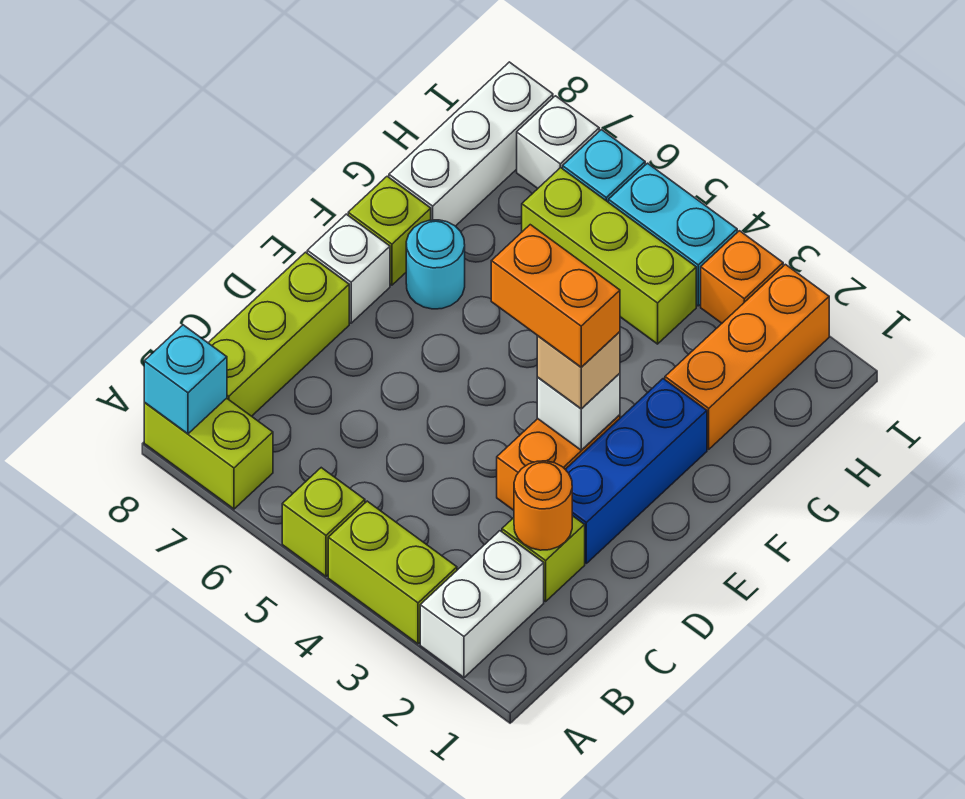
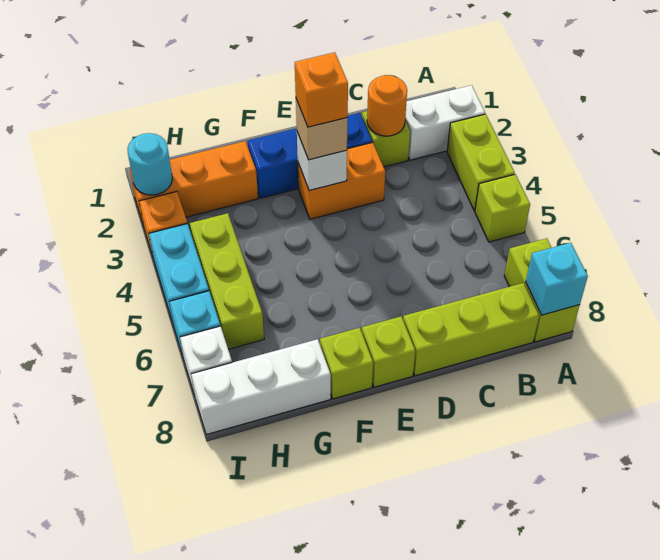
orange 1x2 brick [491,225,620,367] -> orange 1x1 brick [295,52,348,127]
white 1x1 brick [307,214,390,323] -> lime 1x1 brick [362,316,415,387]
cyan 1x1 round brick [406,220,465,309] -> cyan 1x1 round brick moved to [127,133,172,195]

